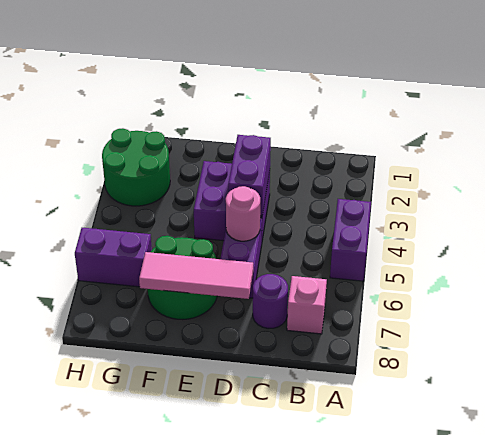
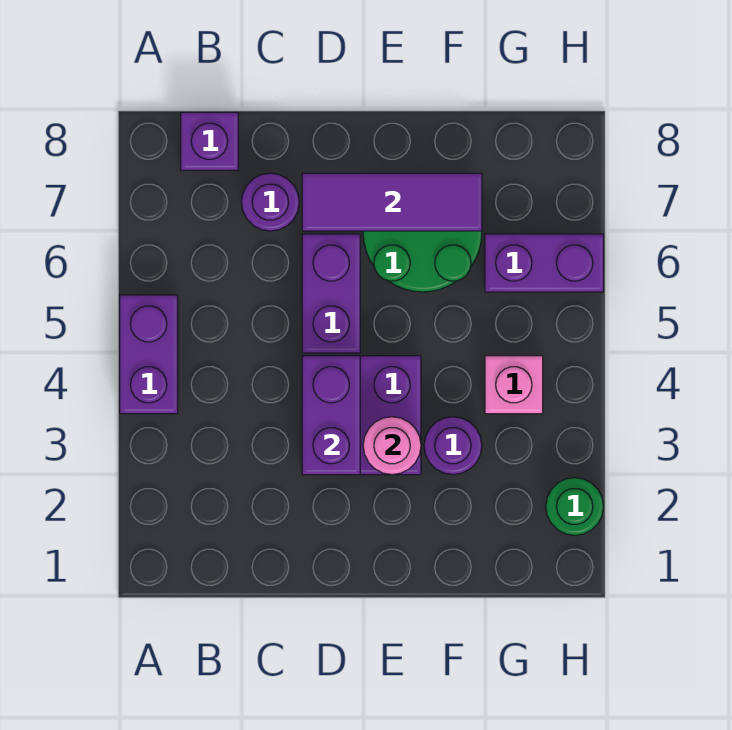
pink 1x1 brick [287,276,327,334] -> pink 1x1 brick moved to [485,356,543,414]
none -> purple 1x1 brick [181,112,238,170]
pink 1x1 round brick [226,186,260,241] -> pink 1x1 round brick moved to [363,417,421,475]
pink 1x3 tile [139,252,253,299] -> purple 1x3 tile [302,173,482,231]
none -> purple 1x1 round brick [424,417,482,475]
green 2x2 round brick [102,128,170,206] -> green 1x1 round brick [546,478,604,535]

